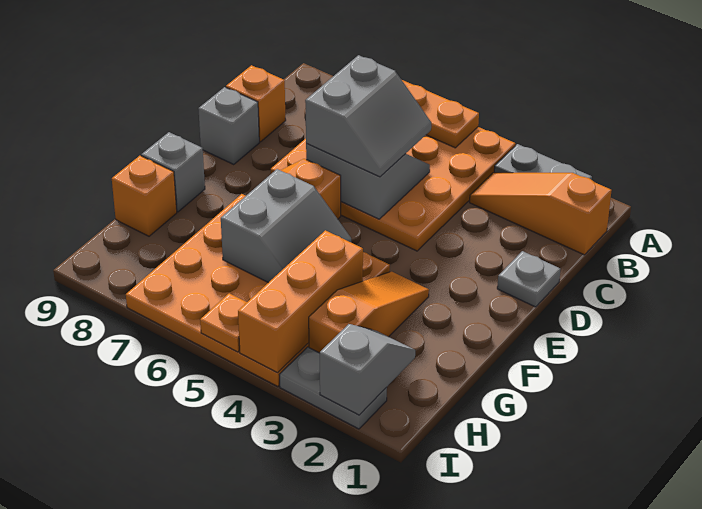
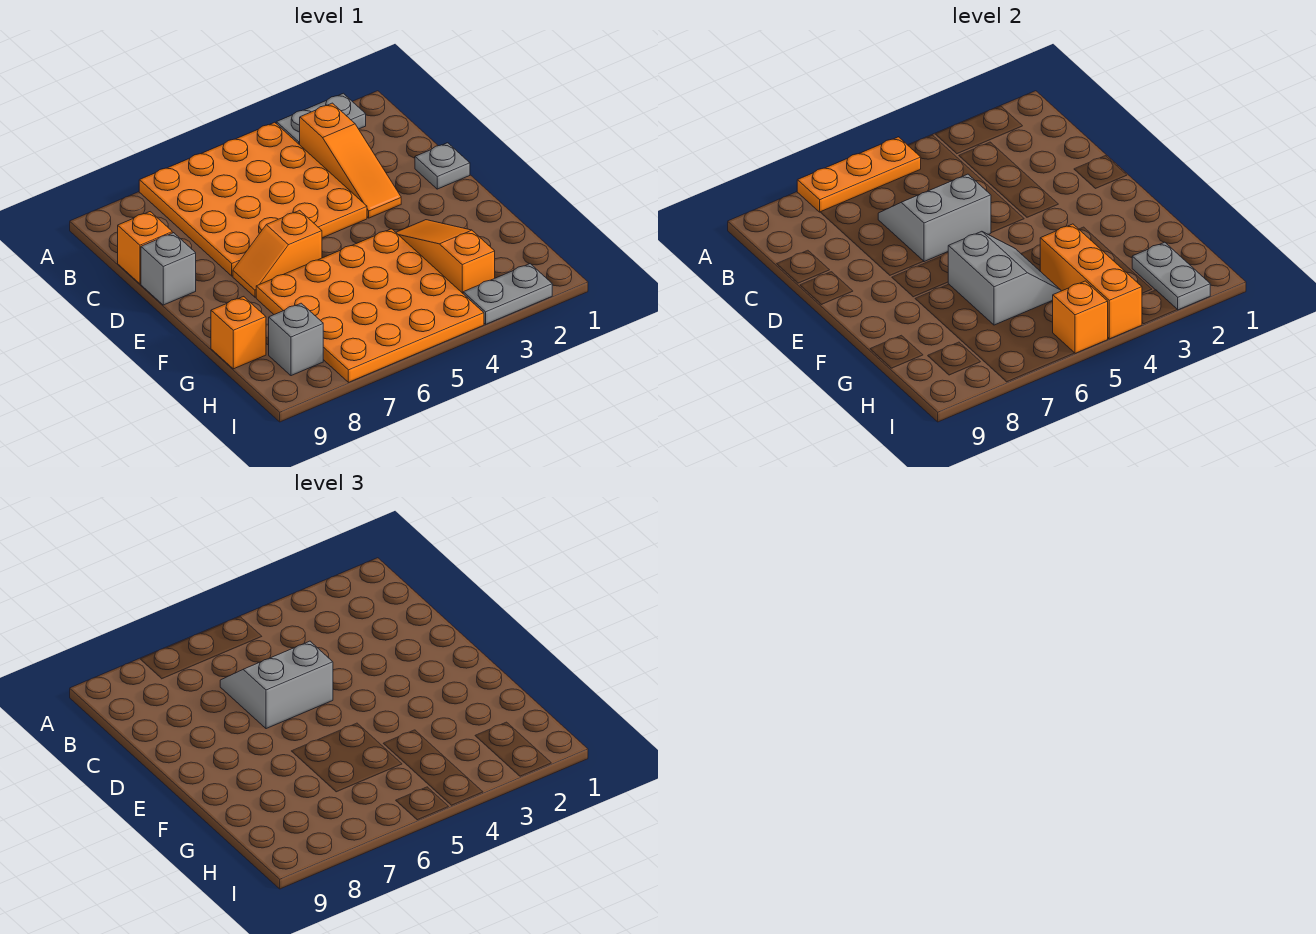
orange 1x3 slope [470,173,612,255] -> orange 1x3 slope turned to [300,103,401,218]
grey 2x2 slope [305,55,431,177] -> grey 2x2 slope turned to [220,641,333,729]
grey 1x1 brick [141,132,205,212] -> grey 1x1 brick moved to [269,303,323,376]
grey 1x2 slope [320,324,415,415] -> grey 1x2 plate [1132,242,1210,310]
orange 1x1 plate [200,293,247,352] -> orange 1x1 brick [1053,281,1108,353]

